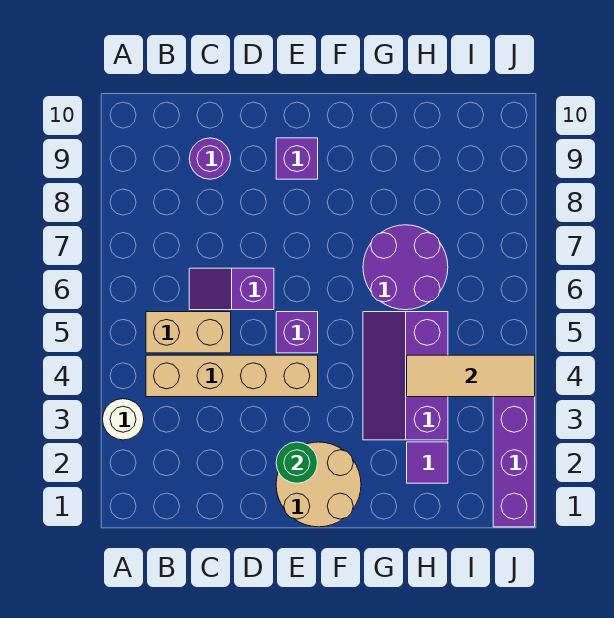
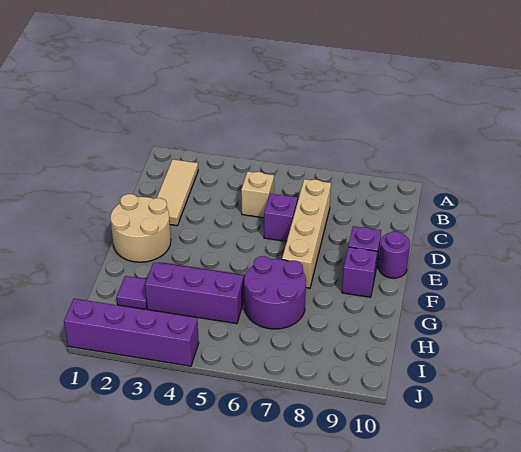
white 1x1 round brick [102,399,144,440] -> none
tan 1x4 brick [146,355,318,397] -> tan 1x4 brick moved to [282,179,331,288]
tan 1x2 brick [146,312,231,353] -> tan 1x1 brick [241,171,274,218]
purple 1x1 round brick [189,138,231,179] -> purple 1x1 round brick moved to [378,232,410,278]
green 1x1 round brick [276,442,318,483] -> none
purple 1x1 brick [276,312,318,353] -> purple 1x1 brick moved to [342,247,377,297]
tan 1x3 tile [407,355,535,397] -> tan 1x3 tile moved to [157,159,198,226]

